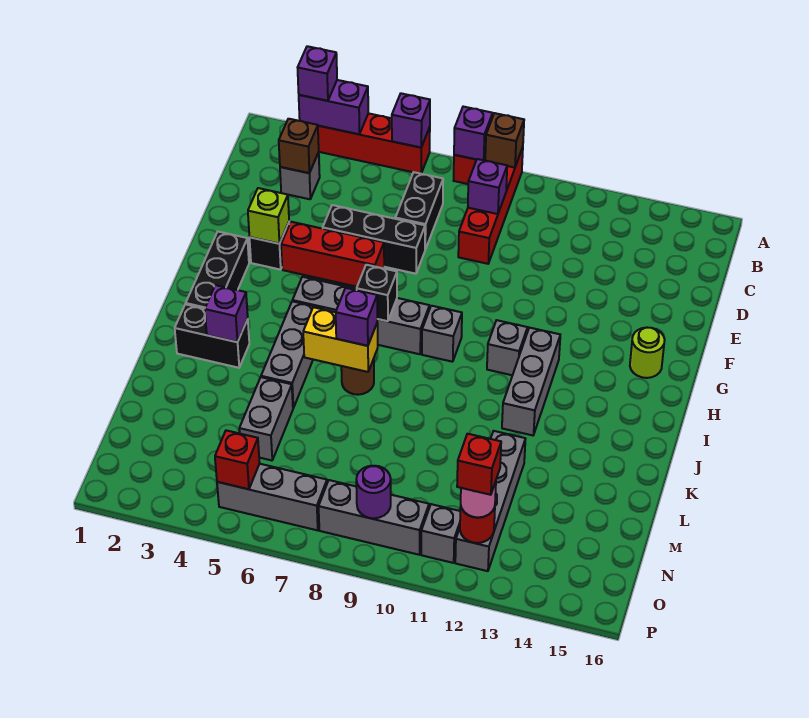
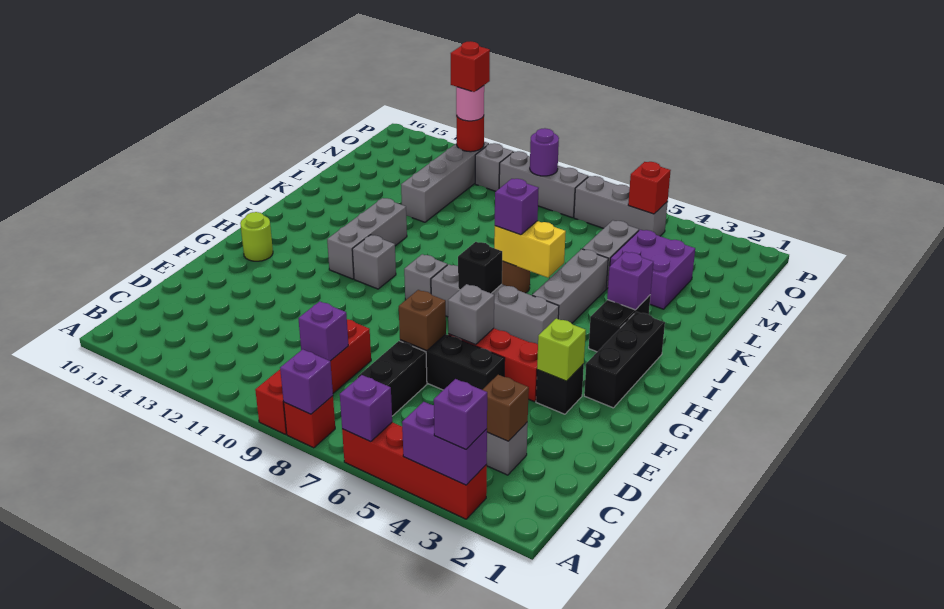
brown 1x1 brick [485,113,524,168] -> brown 1x1 brick moved to [399,290,446,351]
none -> grey 1x1 brick [448,284,494,345]
black 1x2 brick [175,304,249,368] -> black 1x2 brick turned to [589,295,650,352]
none -> purple 2x2 brick [610,230,695,309]

